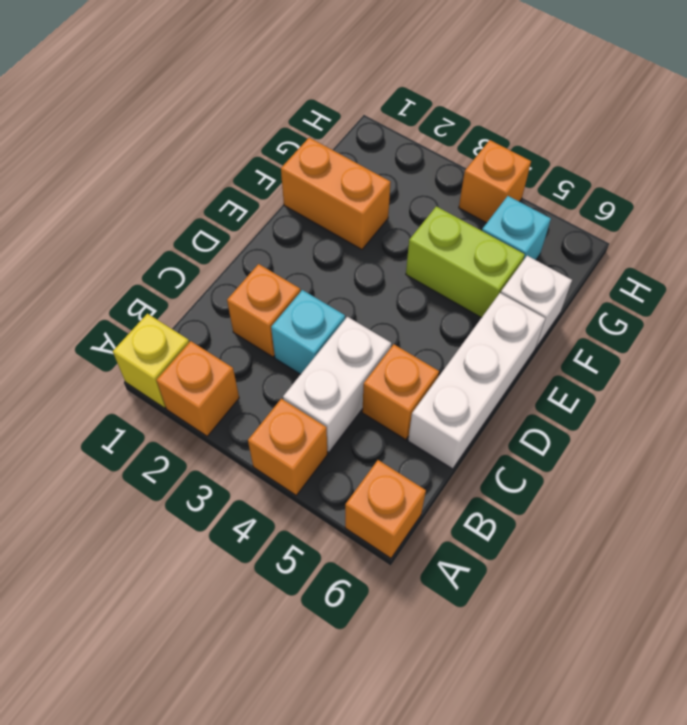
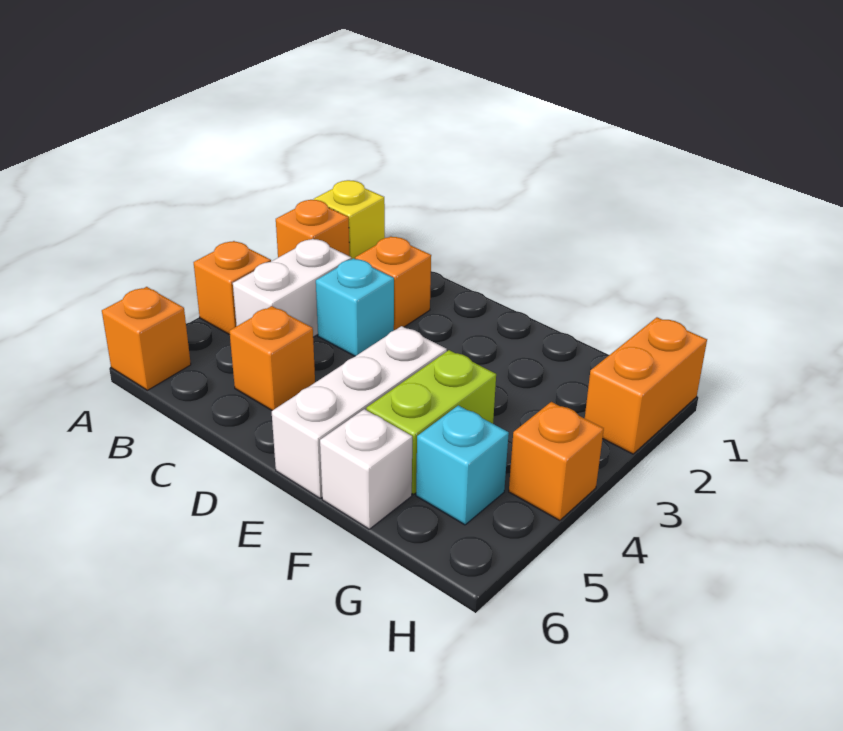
white 1x2 brick [283,317,391,452] -> white 1x2 brick turned to [233,239,351,337]
white 1x3 brick [408,293,545,469] -> white 1x3 brick turned to [272,326,447,499]
orange 1x2 brick [281,138,391,249] -> orange 1x2 brick moved to [585,317,707,454]

